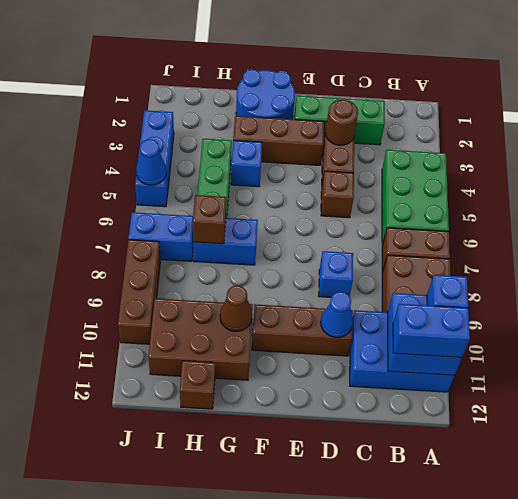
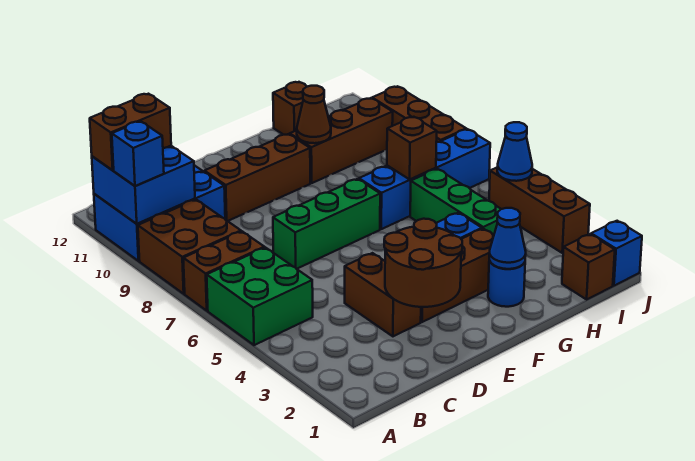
green 2x3 brick [382,150,449,246] -> green 2x2 brick [207,248,313,345]
blue 1x2 brick [393,304,470,357] -> brown 1x2 brick [90,94,171,170]
green 1x3 brick [294,96,385,145] -> green 1x3 brick moved to [273,179,380,269]
brown 1x1 round brick [325,100,358,145] -> brown 2x2 round brick [384,219,462,307]
brown 1x1 brick [321,171,354,218] -> brown 1x1 brick moved to [562,234,615,299]
blue 1x1 brick [319,251,353,297] -> blue 1x1 brick moved to [591,221,642,286]
blue 1x1 cone [321,292,353,337] -> blue 1x1 cone moved to [489,208,526,269]
blue 2x2 round brick [236,70,295,119] -> blue 1x1 round brick [488,261,525,307]
brown 2x3 brick [148,298,253,380] -> brown 1x3 brick [290,98,393,183]
blue 1x3 brick [135,110,174,207] -> brown 1x3 brick [489,167,590,253]

